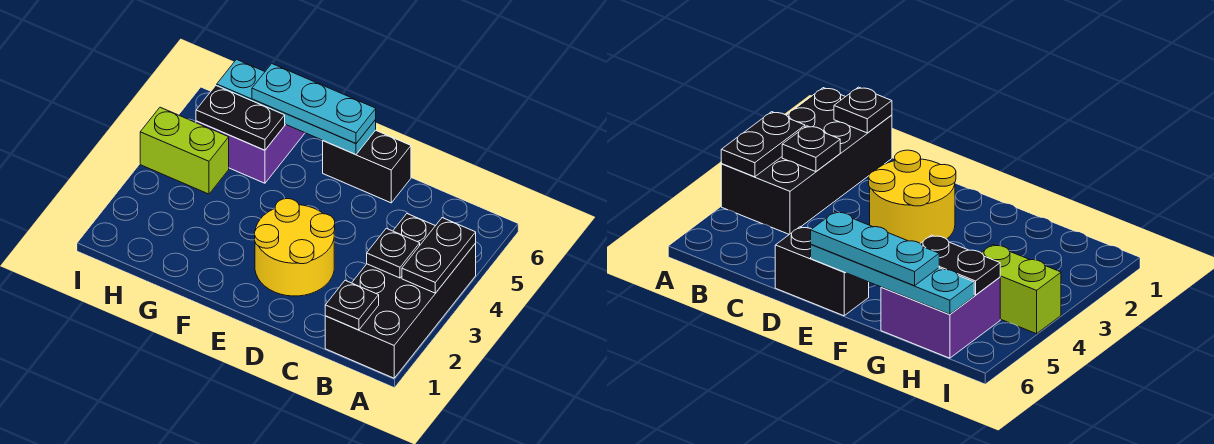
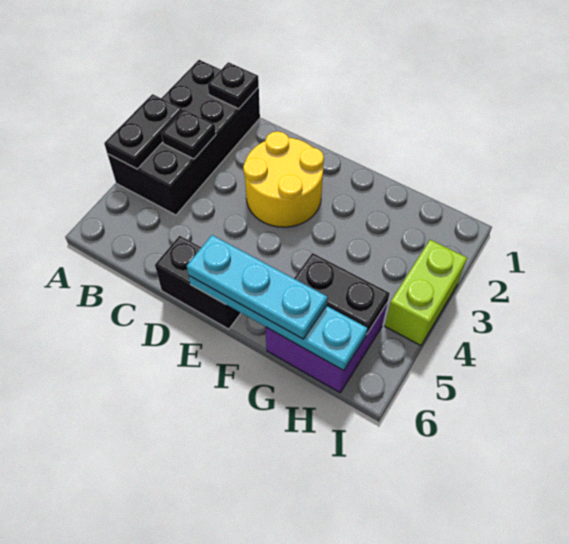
lime 1x2 brick [140,107,229,194] -> lime 1x2 brick turned to [385,240,467,346]

